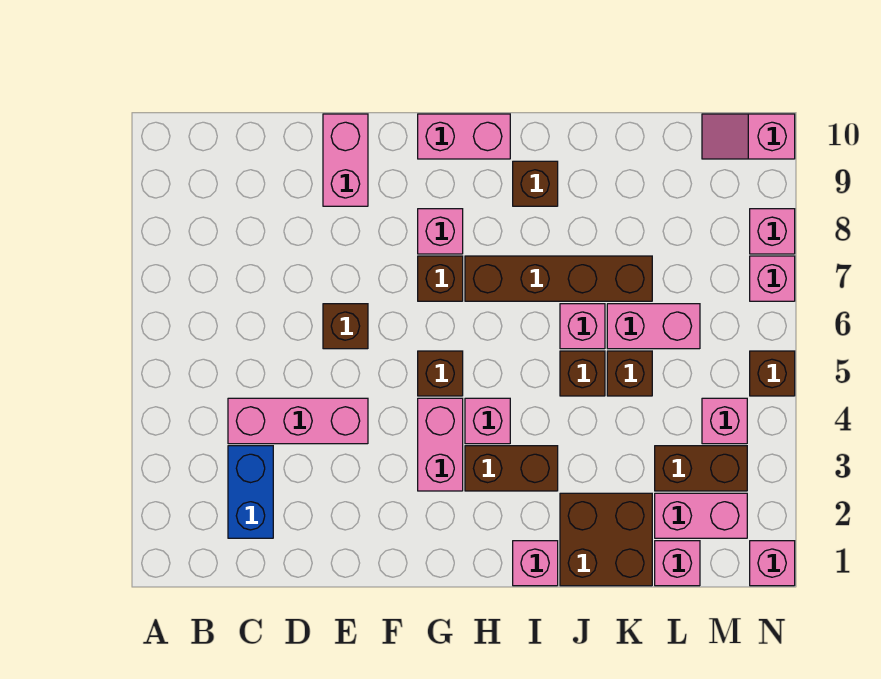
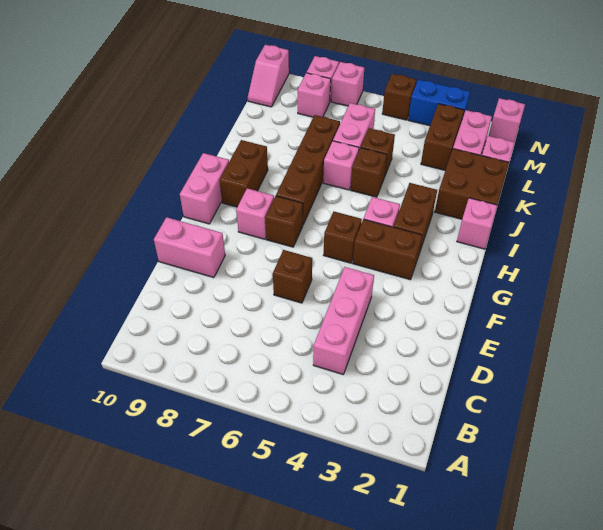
blue 1x2 brick [228,446,273,538] -> blue 1x2 brick moved to [408,80,470,126]
pink 1x2 brick [418,398,463,491] -> brown 1x2 brick [353,219,422,280]
brown 1x1 brick [513,161,558,206] -> brown 1x2 brick [220,140,268,207]
pink 1x1 brick [702,398,747,444] -> pink 1x1 brick moved to [298,73,331,117]

